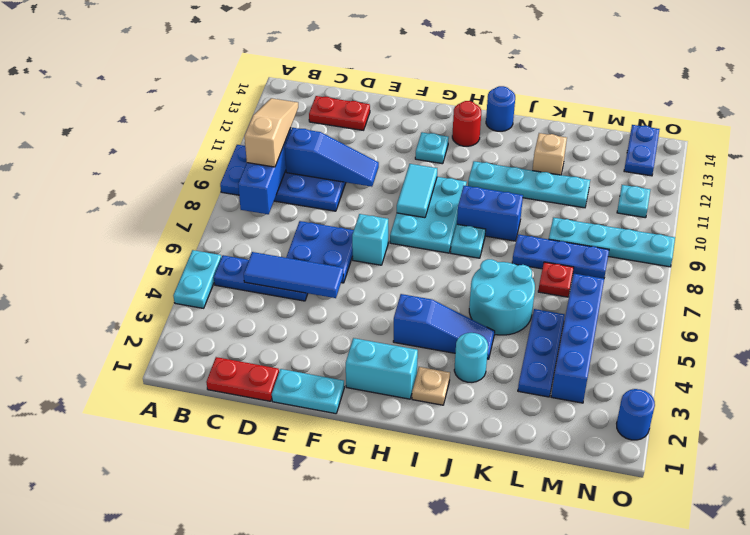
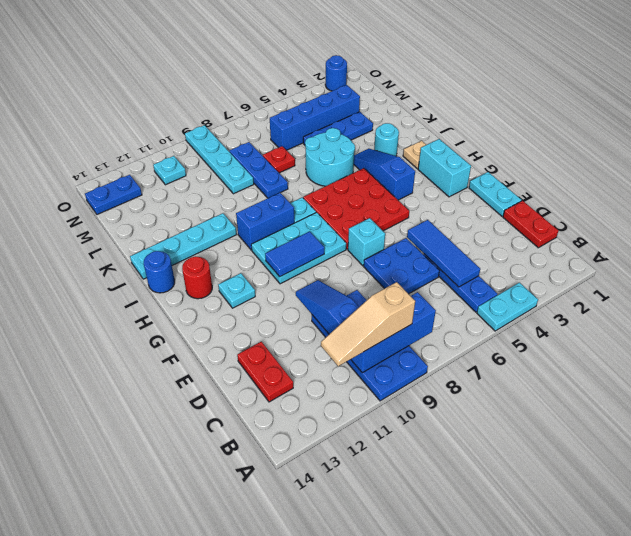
none -> red 3x3 plate [303,168,409,249]
cyan 1x2 tile [397,164,437,218] -> blue 1x2 tile [265,231,324,277]
blue 1x2 brick [457,186,523,241] -> blue 1x2 brick turned to [236,193,294,250]
cyan 1x4 plate [468,161,590,208] -> cyan 1x4 plate turned to [130,213,236,279]
tan 1x1 brick [532,133,567,175] -> none

